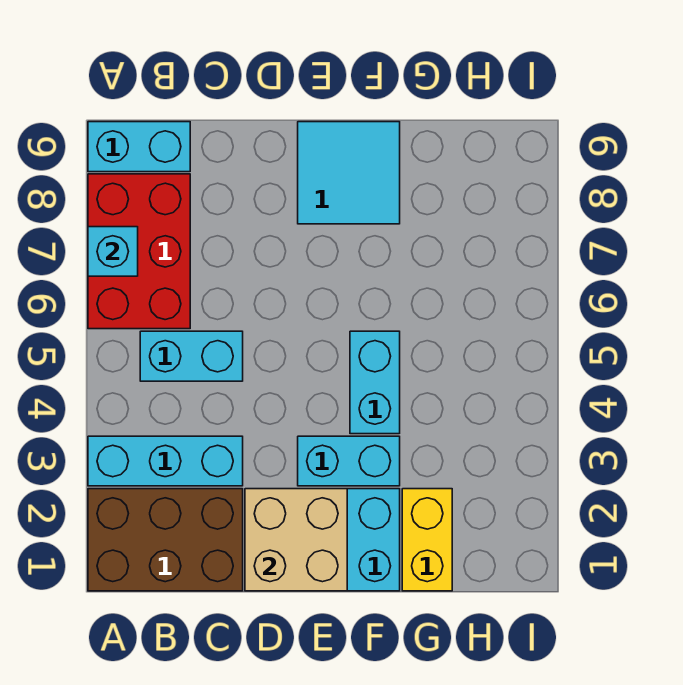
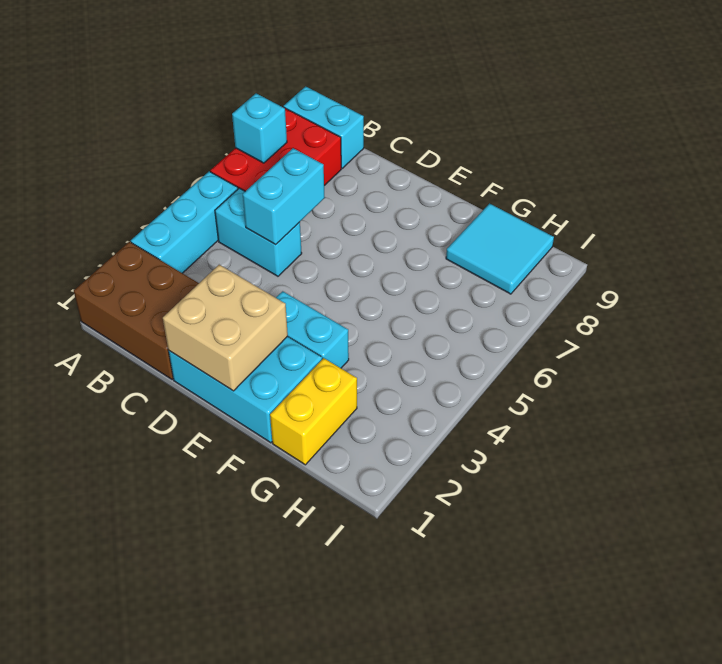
cyan 1x3 brick [88,436,243,486] -> cyan 1x3 brick turned to [131,171,238,273]
cyan 2x2 tile [298,122,400,224] -> cyan 2x2 tile moved to [446,204,554,294]
cyan 1x2 brick [350,331,400,434] -> cyan 1x2 brick moved to [243,148,325,245]

